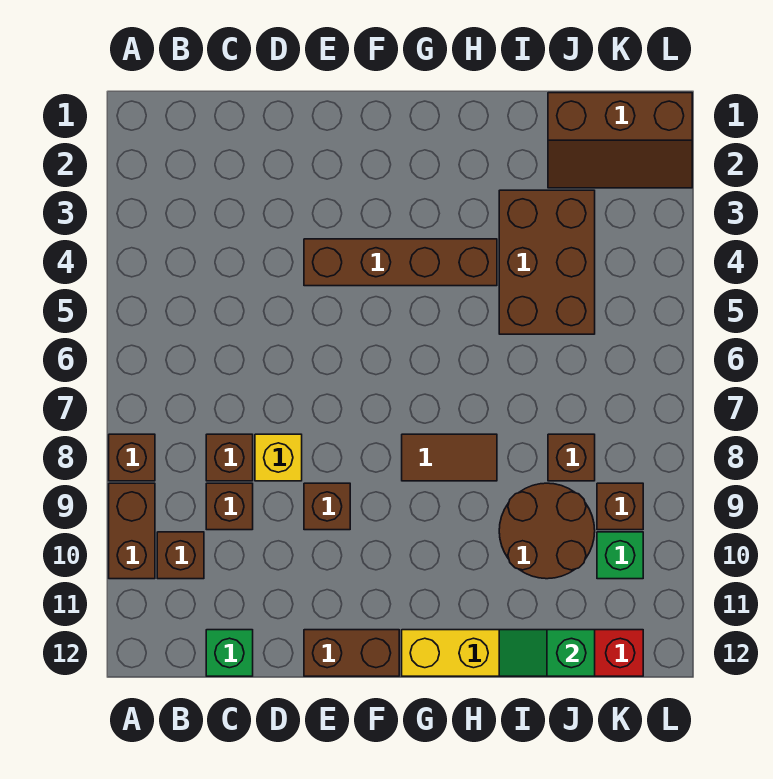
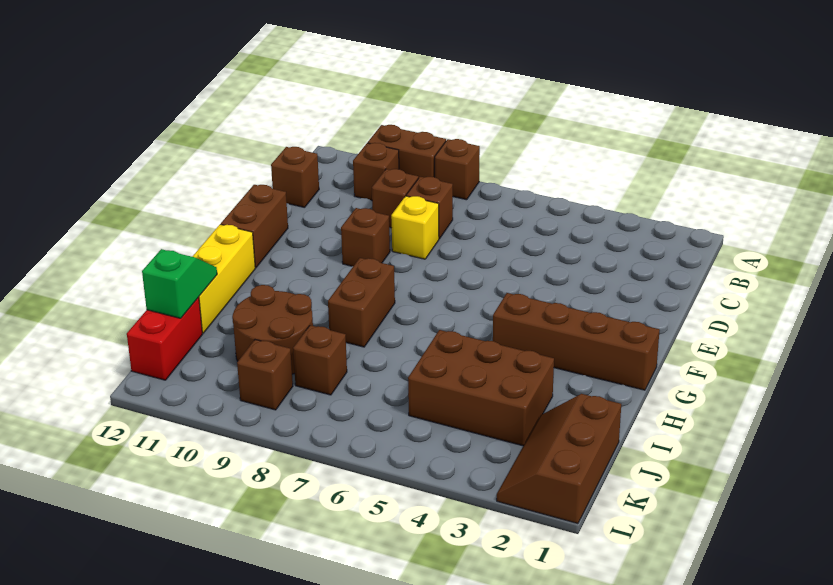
green 1x1 brick [206,630,253,676] -> brown 1x1 brick [271,147,319,208]
brown 1x4 brick [304,239,497,286] -> brown 1x4 brick turned to [493,293,660,390]
brown 1x2 tile [402,434,497,481] -> brown 1x2 brick [328,258,395,347]
green 1x1 brick [597,532,643,579] -> none

